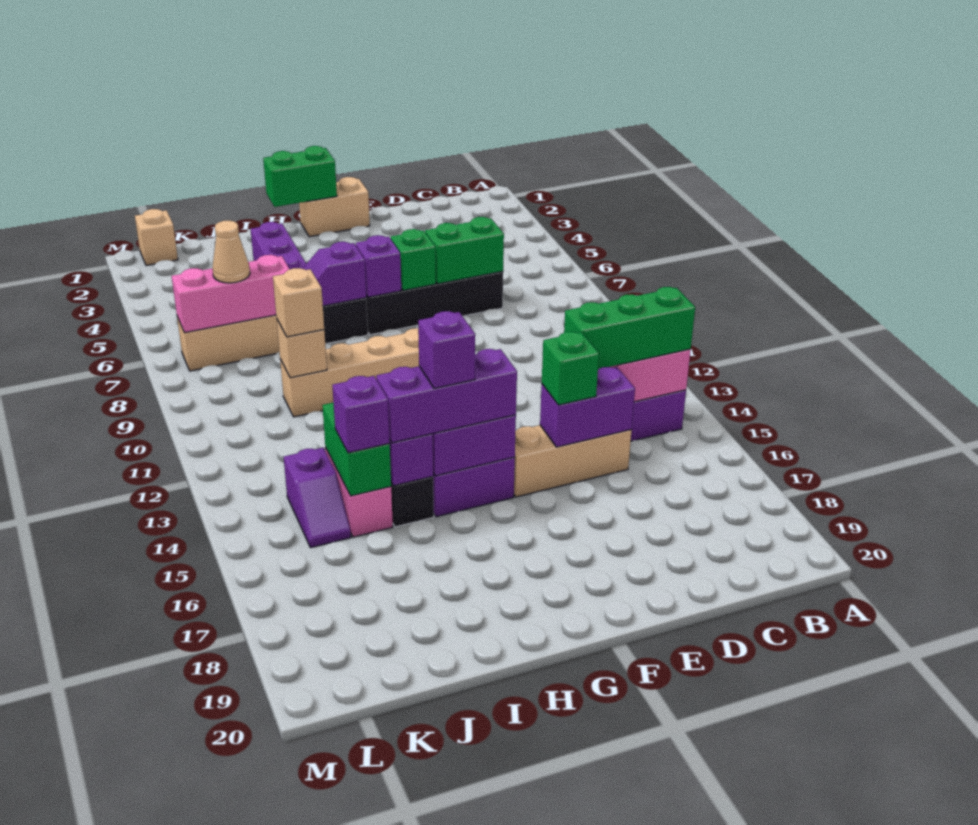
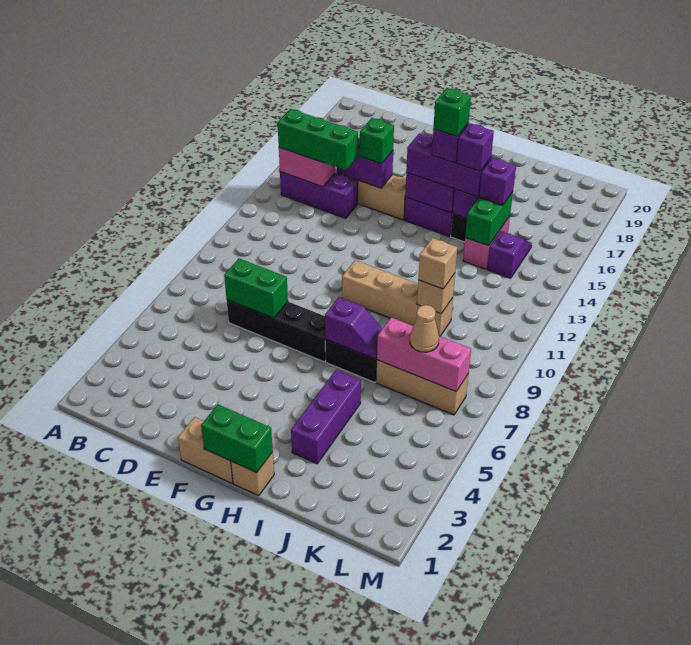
green 1x1 brick [391,229,436,291] -> green 1x1 brick moved to [433,88,471,136]
purple 1x1 brick [356,235,401,297] -> purple 1x1 brick moved to [457,123,494,171]
tan 1x1 brick [135,209,178,265] -> tan 1x1 brick moved to [231,452,274,496]

